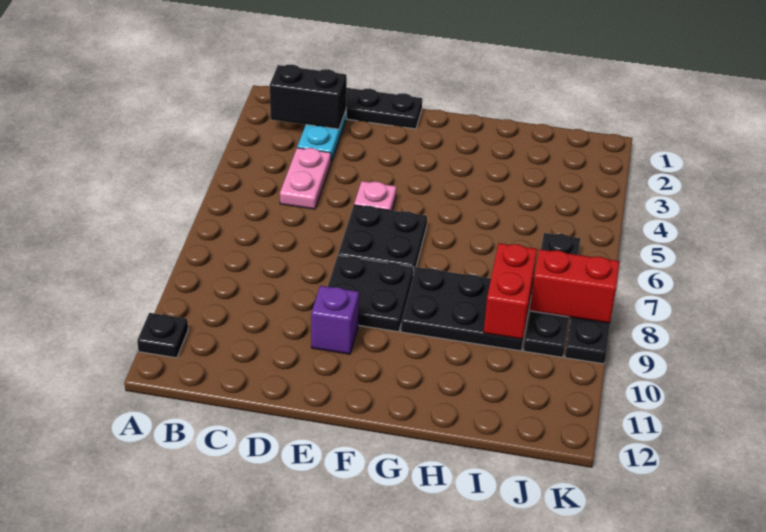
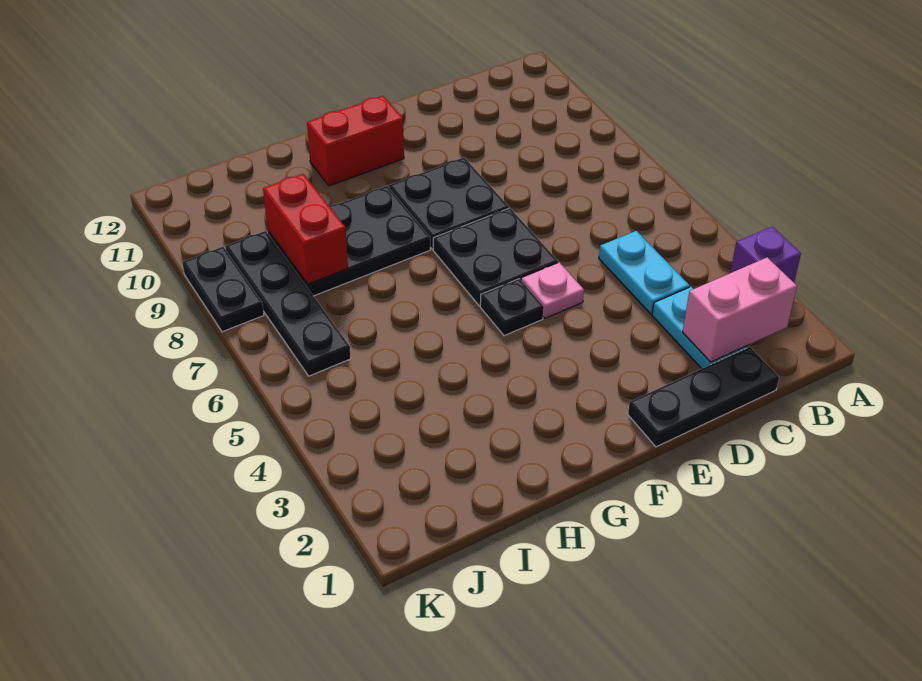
black 1x1 plate [137,313,188,358] -> black 1x1 plate moved to [480,279,544,336]
black 1x2 brick [270,65,347,129] -> pink 1x2 brick [683,257,797,362]
pink 1x2 plate [280,148,331,209] -> cyan 1x2 plate [599,231,690,314]
purple 1x1 brick [311,286,359,354] -> purple 1x1 brick moved to [730,227,801,282]
red 1x2 brick [530,249,619,323] -> red 1x2 brick moved to [307,96,404,186]

